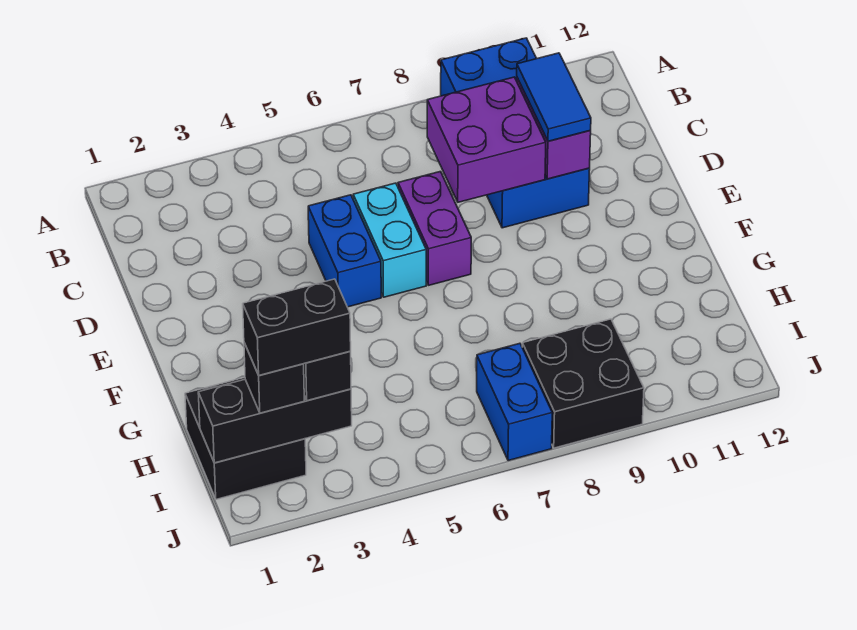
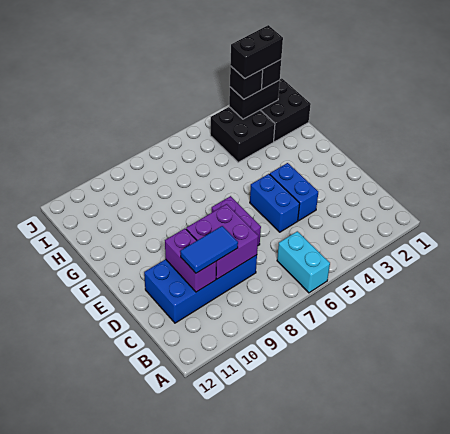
blue 2x4 brick [441,38,590,228] -> blue 2x4 brick turned to [144,255,257,323]
blue 1x2 tile [517,53,591,141] -> blue 1x2 tile turned to [180,226,238,273]
cyan 1x2 brick [353,183,426,297] -> cyan 1x2 brick moved to [277,231,330,293]
black 1x3 brick [198,380,352,463] -> black 1x2 brick [229,80,280,119]
blue 1x2 brick [477,343,552,461] -> blue 1x2 brick moved to [270,163,318,221]
black 2x2 brick [522,319,644,448] -> black 2x2 brick moved to [210,107,275,162]

